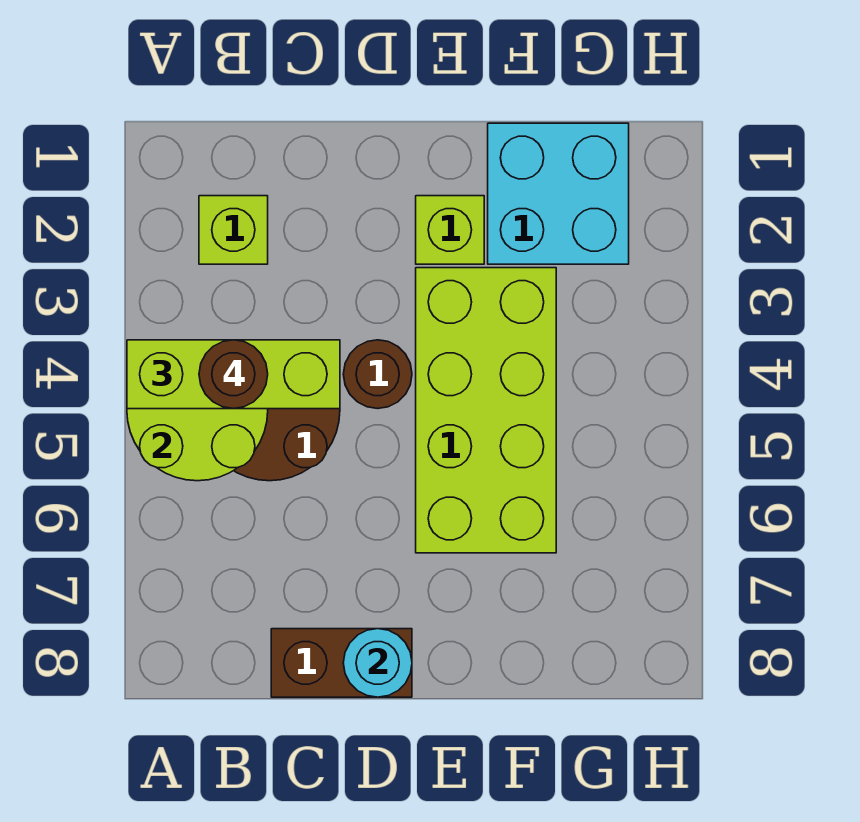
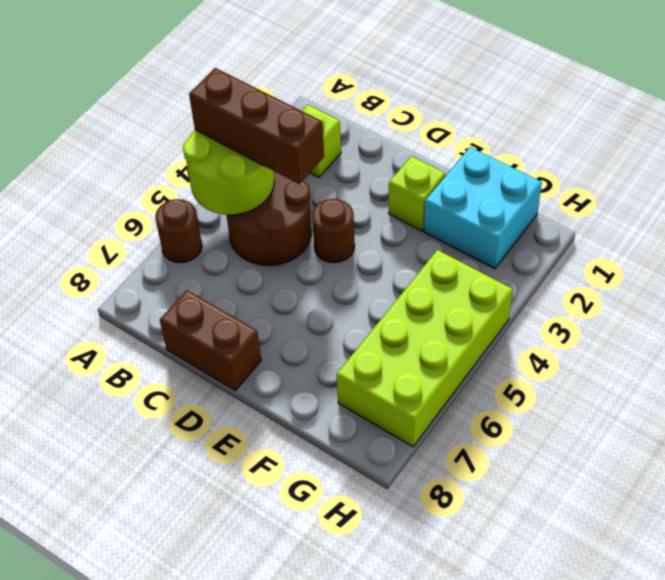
lime 1x3 brick [127,340,340,409] -> brown 1x3 brick [189,68,324,184]
brown 1x1 round brick [199,340,268,409] -> brown 1x1 round brick moved to [155,199,202,263]
cyan 1x1 round brick [343,629,412,697] -> none
lime 2x4 brick [416,268,556,553] -> lime 2x4 brick moved to [336,250,513,447]

